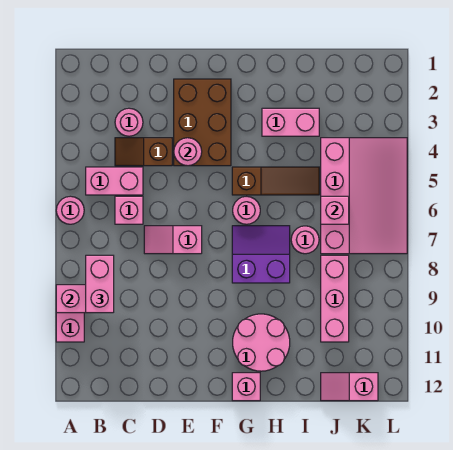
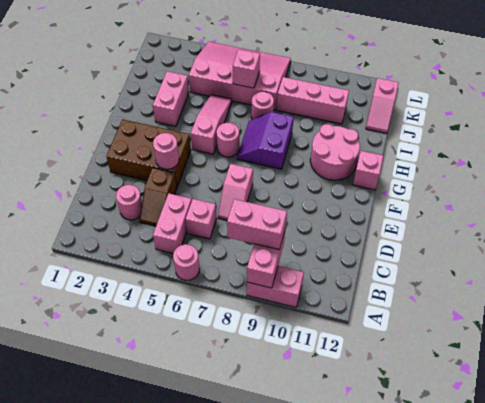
brown 1x3 slope [232,167,319,195] -> pink 1x3 slope [191,95,232,154]

